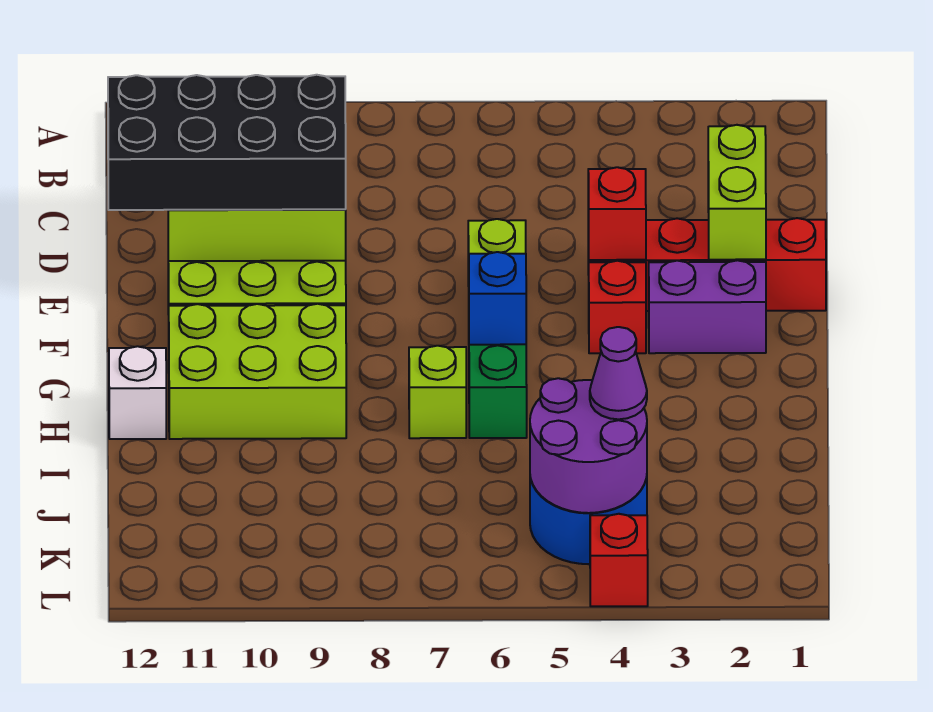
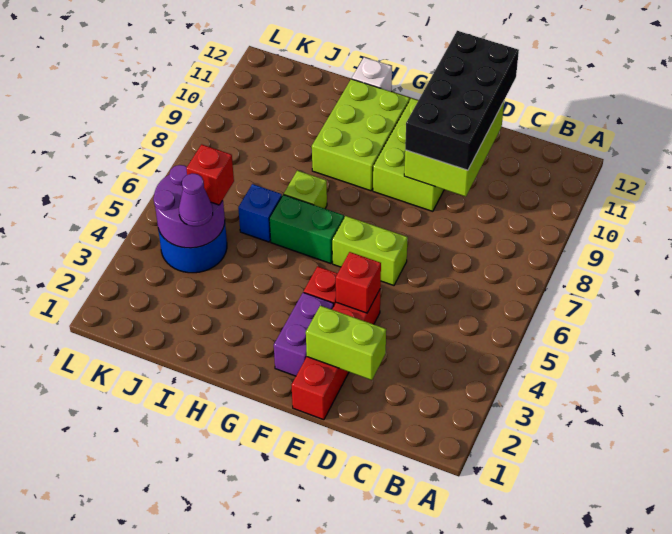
blue 1x1 brick [469,252,526,345] -> blue 1x1 brick moved to [238,184,282,242]
red 1x1 brick [590,514,648,606] -> red 1x1 brick moved to [186,144,234,205]

